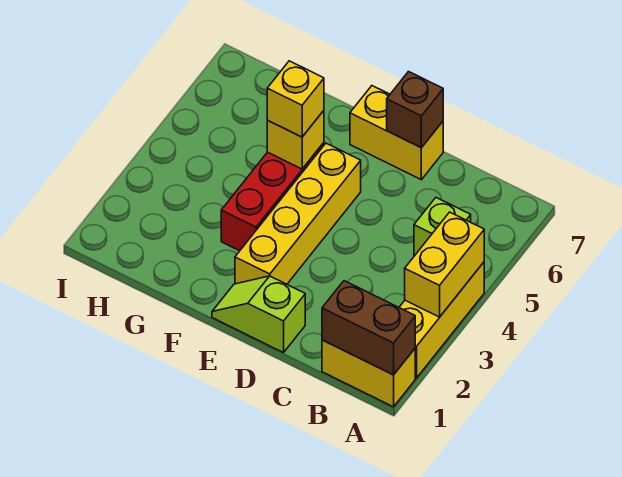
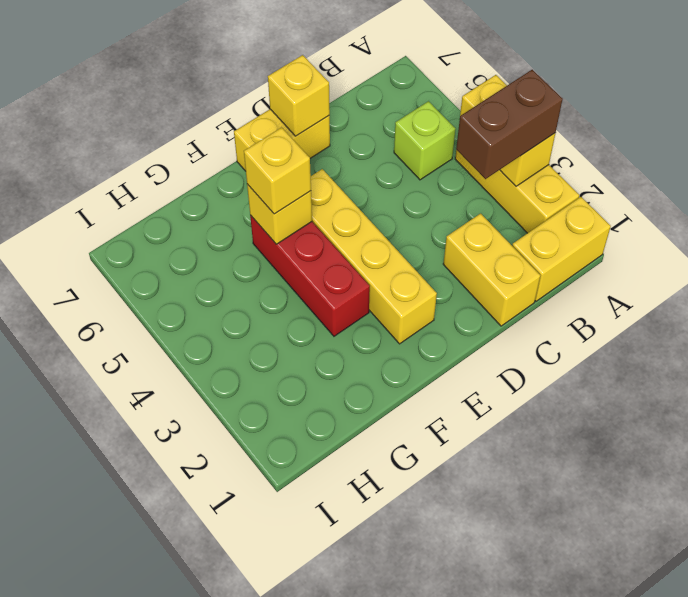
brown 1x2 brick [322,281,415,375] -> brown 1x2 brick moved to [456,70,563,179]
none -> yellow 1x2 brick [443,213,540,326]
lime 1x2 slope [212,276,305,353] -> none
brown 1x1 brick [387,72,443,148] -> yellow 1x1 brick [268,55,330,136]

